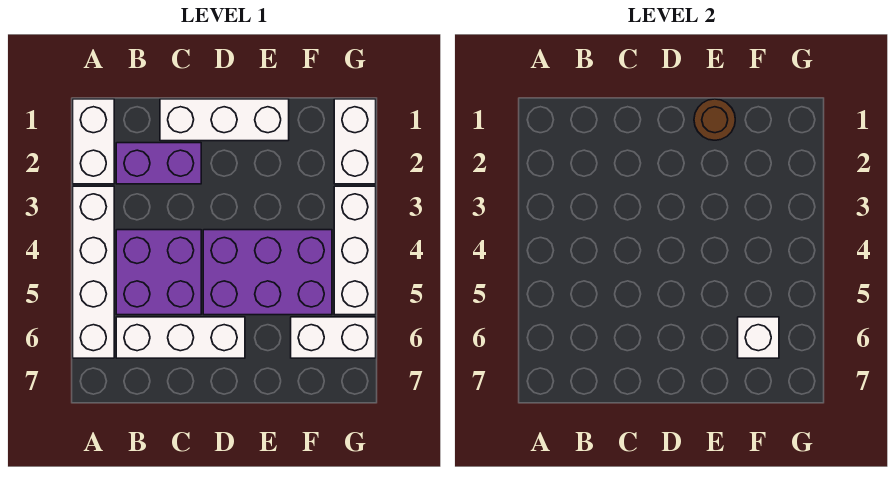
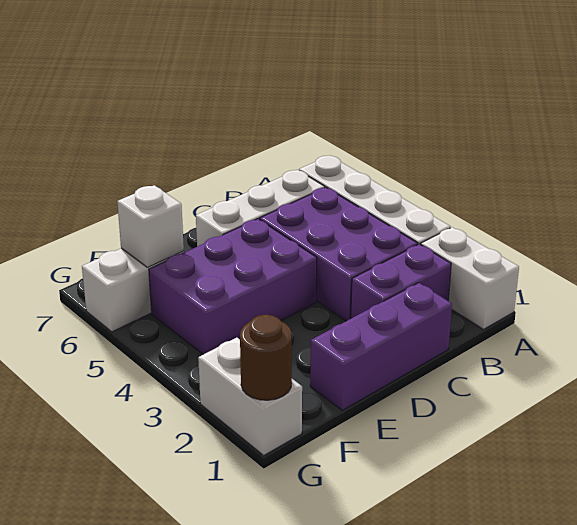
purple 2x2 brick [116,230,201,315] -> purple 2x3 brick [260,187,418,321]
white 1x3 brick [160,99,289,141] -> purple 1x3 brick [310,283,452,410]
brown 1x1 round brick [694,99,735,140] -> brown 1x1 round brick moved to [240,315,292,400]
white 1x3 brick [334,186,376,315] -> none

